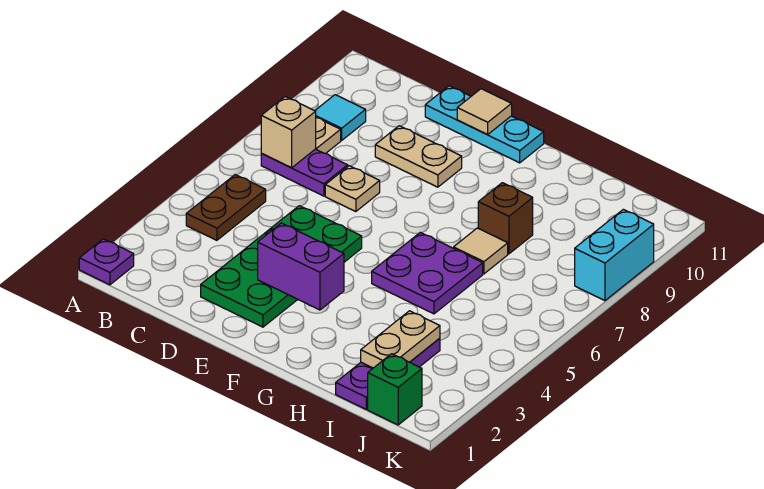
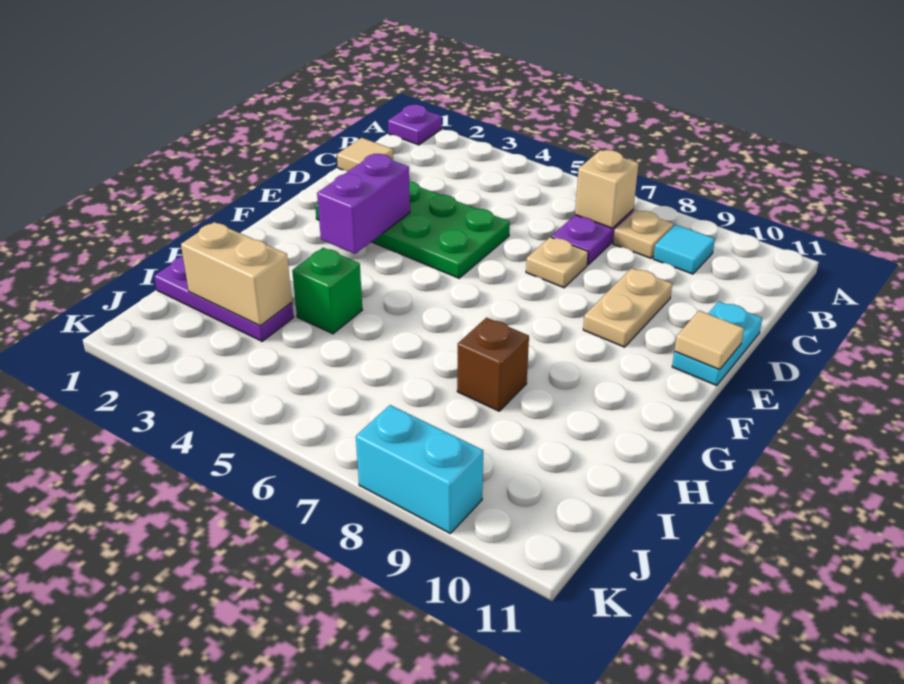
brown 1x2 plate [186,175,266,240] -> none
cyan 1x3 plate [425,86,544,163] -> cyan 1x2 plate [672,302,762,386]
purple 2x2 plate [372,232,483,314] -> none
tan 1x1 tile [454,228,508,274] -> tan 1x1 tile moved to [337,138,393,171]
tan 1x2 plate [361,311,440,368] -> tan 1x2 brick [181,222,292,326]
green 1x1 brick [368,354,422,425] -> green 1x1 brick moved to [292,248,362,334]

